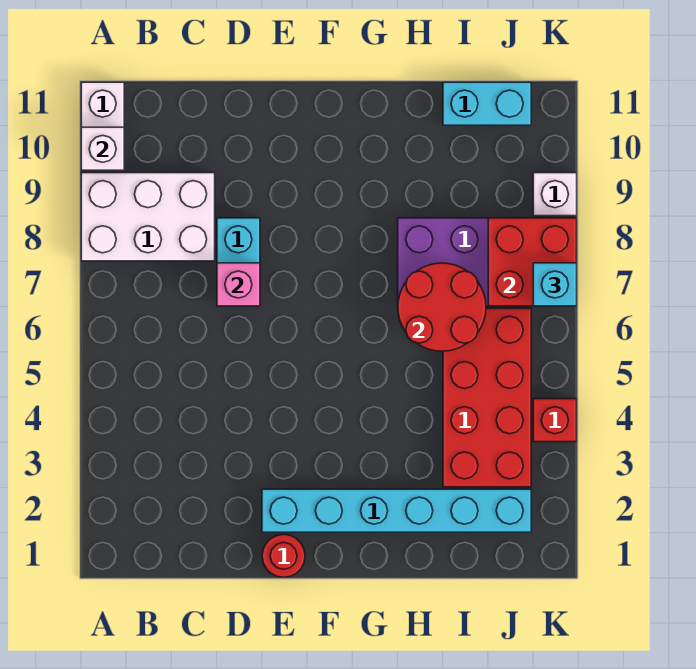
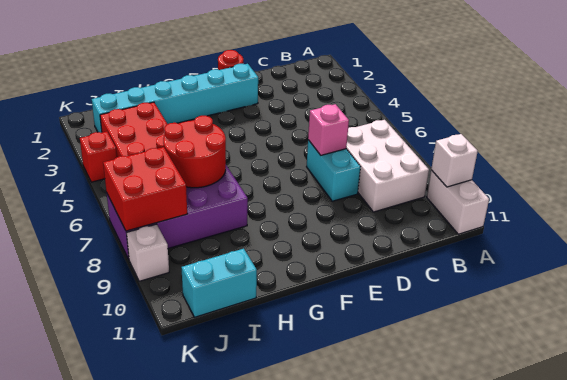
white 2x3 brick [81,173,215,261] -> white 2x3 brick turned to [346,120,429,212]
cyan 1x1 brick [533,263,577,306] -> none

